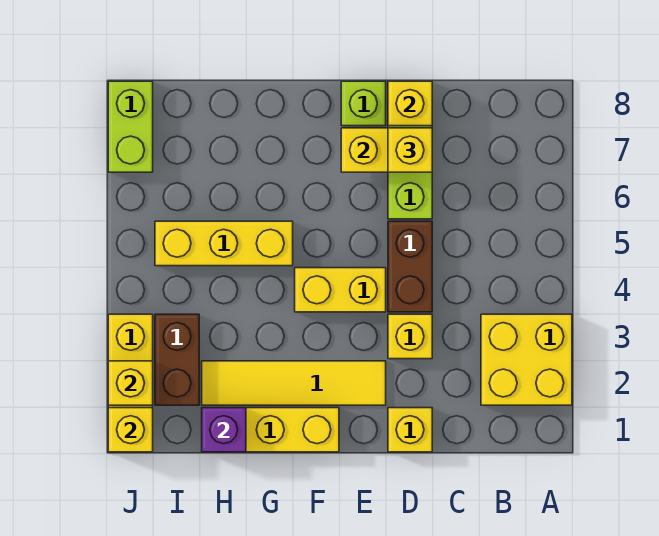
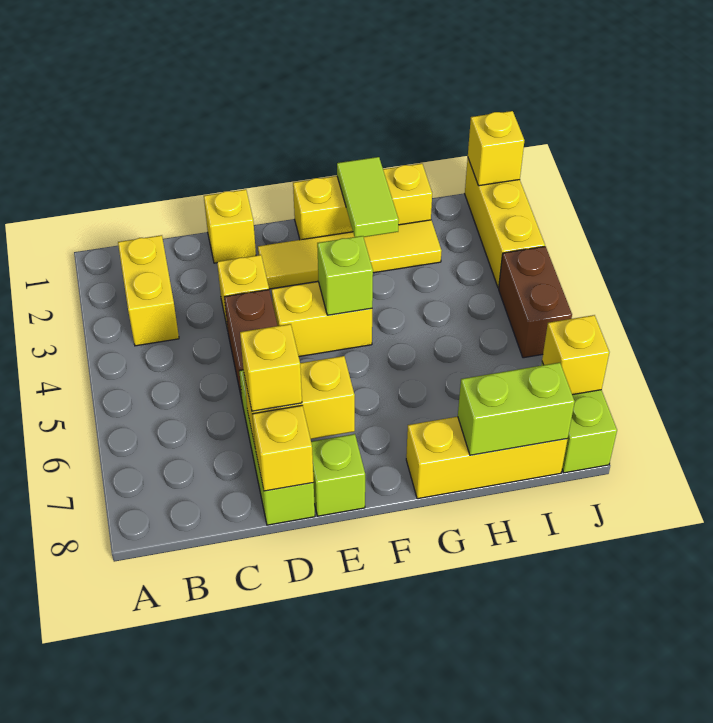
yellow 2x2 brick [481,314,572,405] -> yellow 1x2 brick [118,235,179,346]
none -> lime 1x1 brick [317,236,373,315]
none -> lime 1x2 tile [337,157,399,237]
yellow 1x3 brick [155,221,293,266] -> yellow 1x3 brick moved to [406,417,568,499]
purple 1x1 brick [202,408,246,452] -> none
none -> lime 1x2 brick [458,363,575,455]
brown 1x2 brick [155,314,199,405] -> brown 1x2 brick moved to [499,246,572,358]
yellow 1x1 brick [108,361,153,405] -> yellow 1x1 brick moved to [542,315,609,395]

